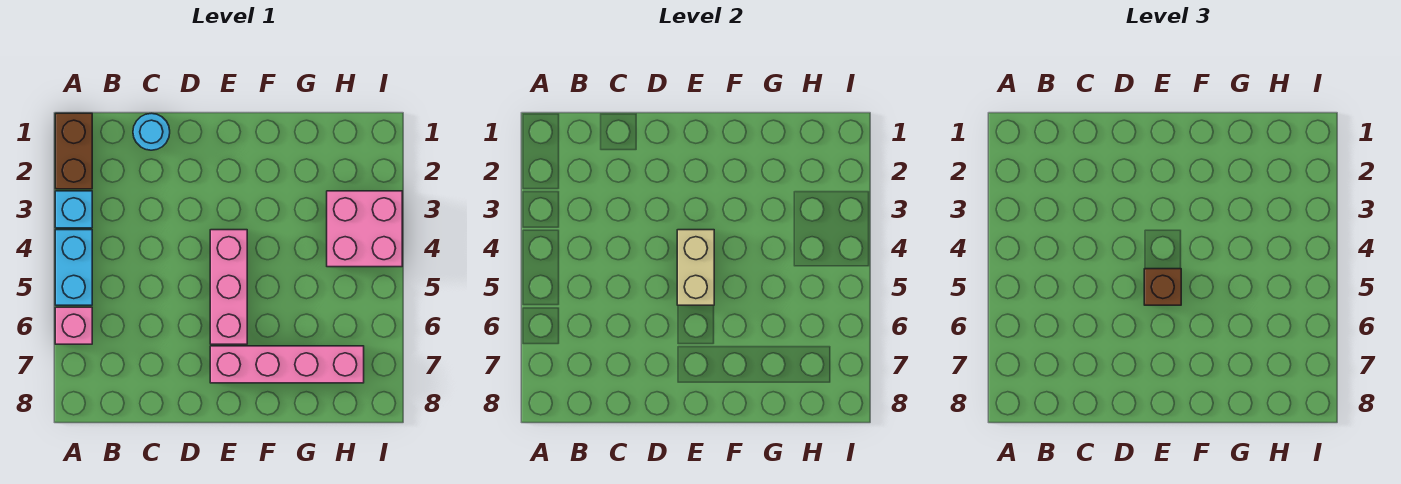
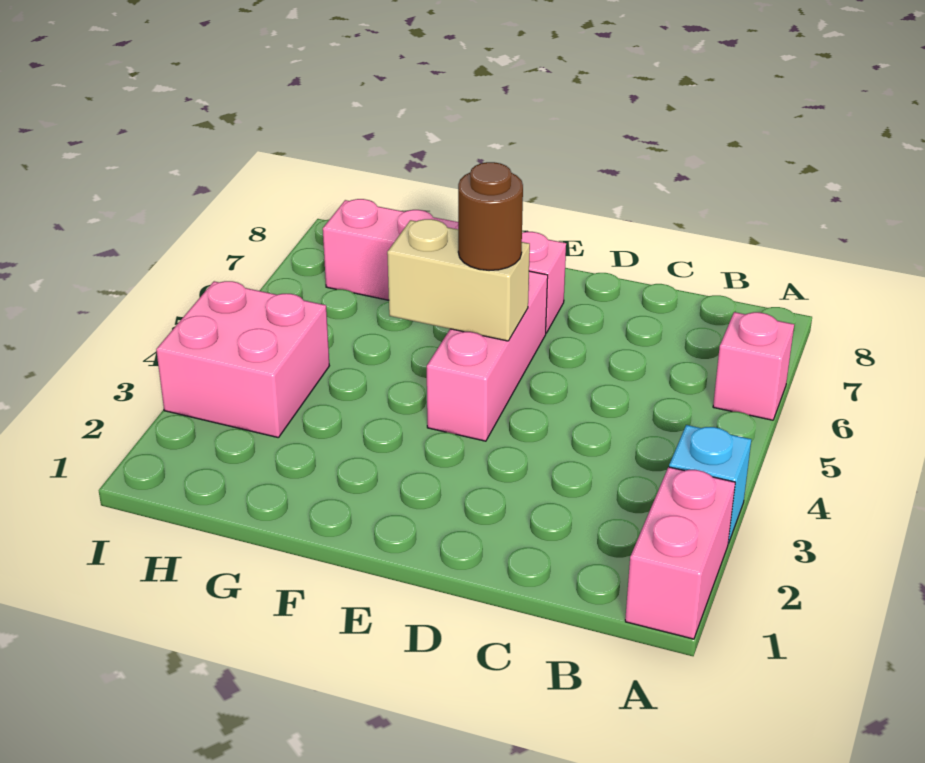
brown 1x2 brick [55,113,92,189] -> pink 1x2 brick [625,467,735,639]
cyan 1x2 brick [55,230,92,305] -> none
cyan 1x1 round brick [133,113,170,150] -> none
tan 1x2 brick [677,230,714,305] -> tan 1x2 brick turned to [387,219,530,341]
brown 1x1 brick [1144,269,1181,305] -> brown 1x1 round brick [458,162,523,270]

